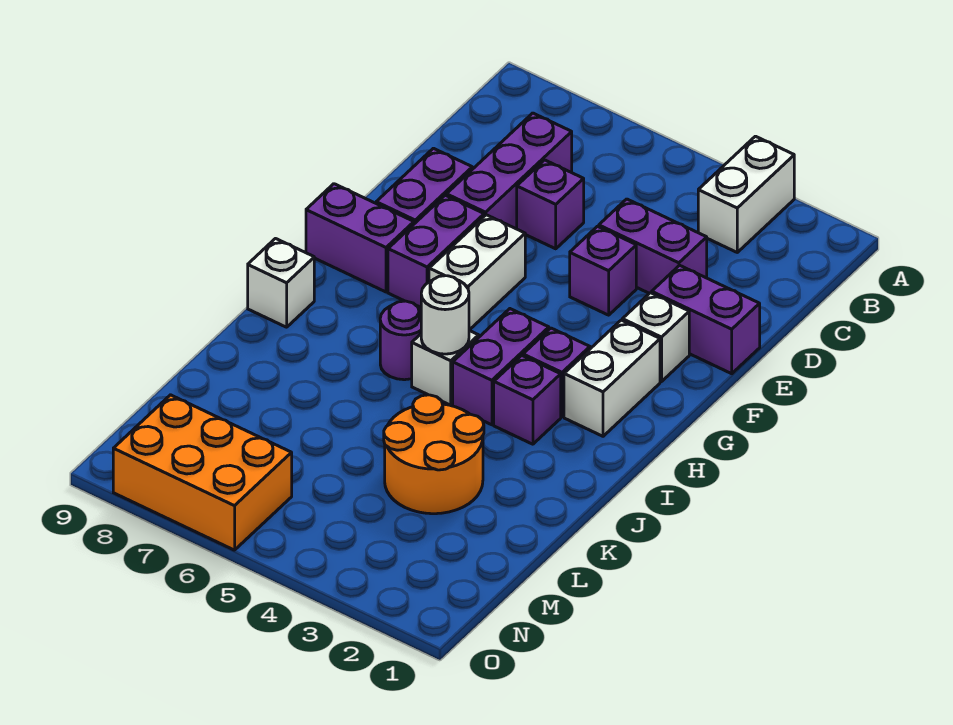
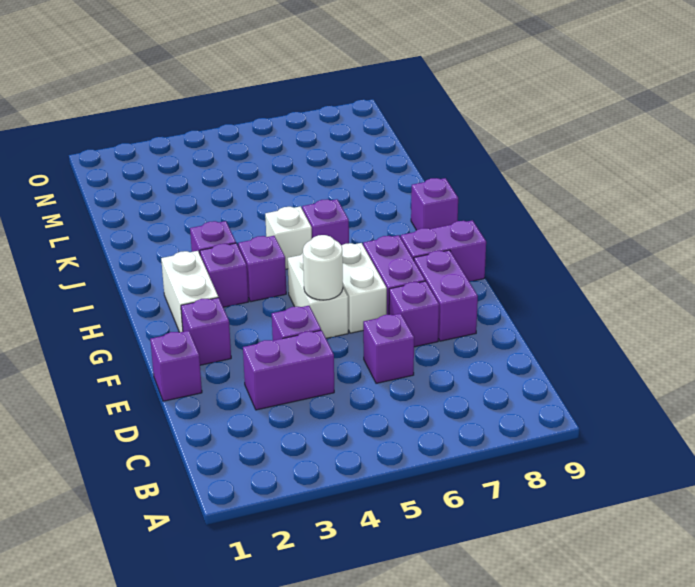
white 1x2 brick [698,136,794,252] -> white 1x2 brick moved to [288,253,348,338]
purple 1x3 brick [447,113,572,229] -> purple 1x1 brick [389,281,439,347]
purple 1x2 brick [652,265,760,374] -> purple 1x1 brick [150,331,202,401]
white 1x1 brick [622,293,689,382] -> purple 1x1 brick [181,298,231,365]
purple 1x2 brick [453,309,549,425] -> purple 1x1 brick [238,236,286,302]
white 1x1 round brick [421,276,469,354] -> white 1x1 round brick moved to [303,235,343,300]
purple 1x1 round brick [380,301,421,380] -> purple 1x1 brick [302,199,349,245]
white 1x1 brick [248,239,314,327] -> purple 1x1 brick [411,178,458,230]
orange 2x2 round brick [384,395,484,514] -> none
orange 2x3 brick [113,395,292,550] -> none

